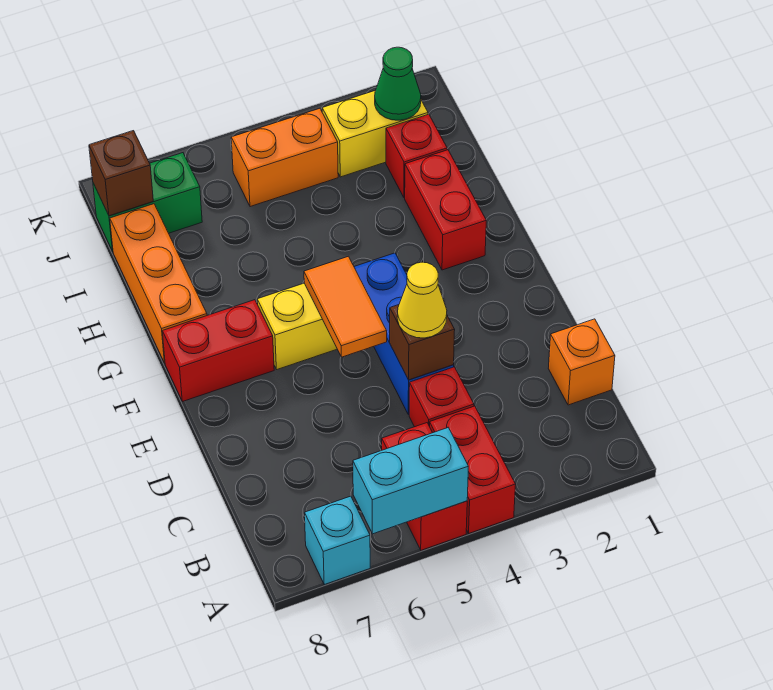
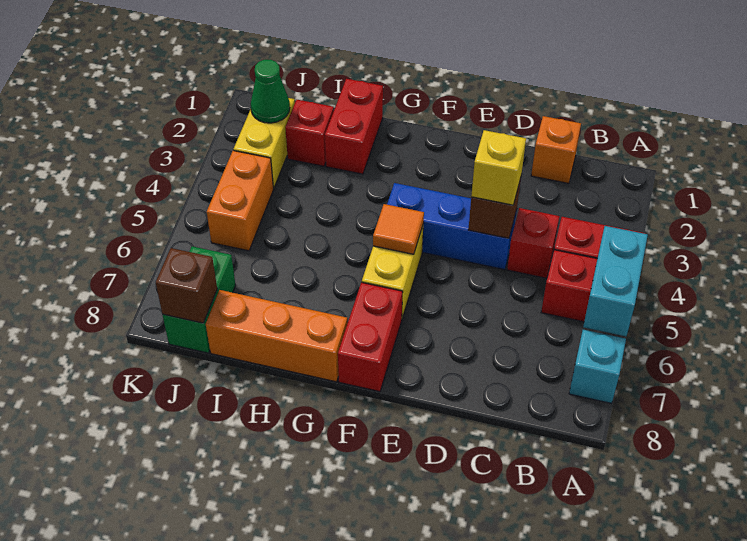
yellow 1x1 cone [397,262,447,338] -> yellow 1x1 brick [471,130,526,205]
orange 1x2 tile [304,256,387,357] -> orange 1x1 tile [373,204,424,254]
red 1x2 brick [405,150,486,270] -> red 1x2 brick turned to [325,79,383,174]

